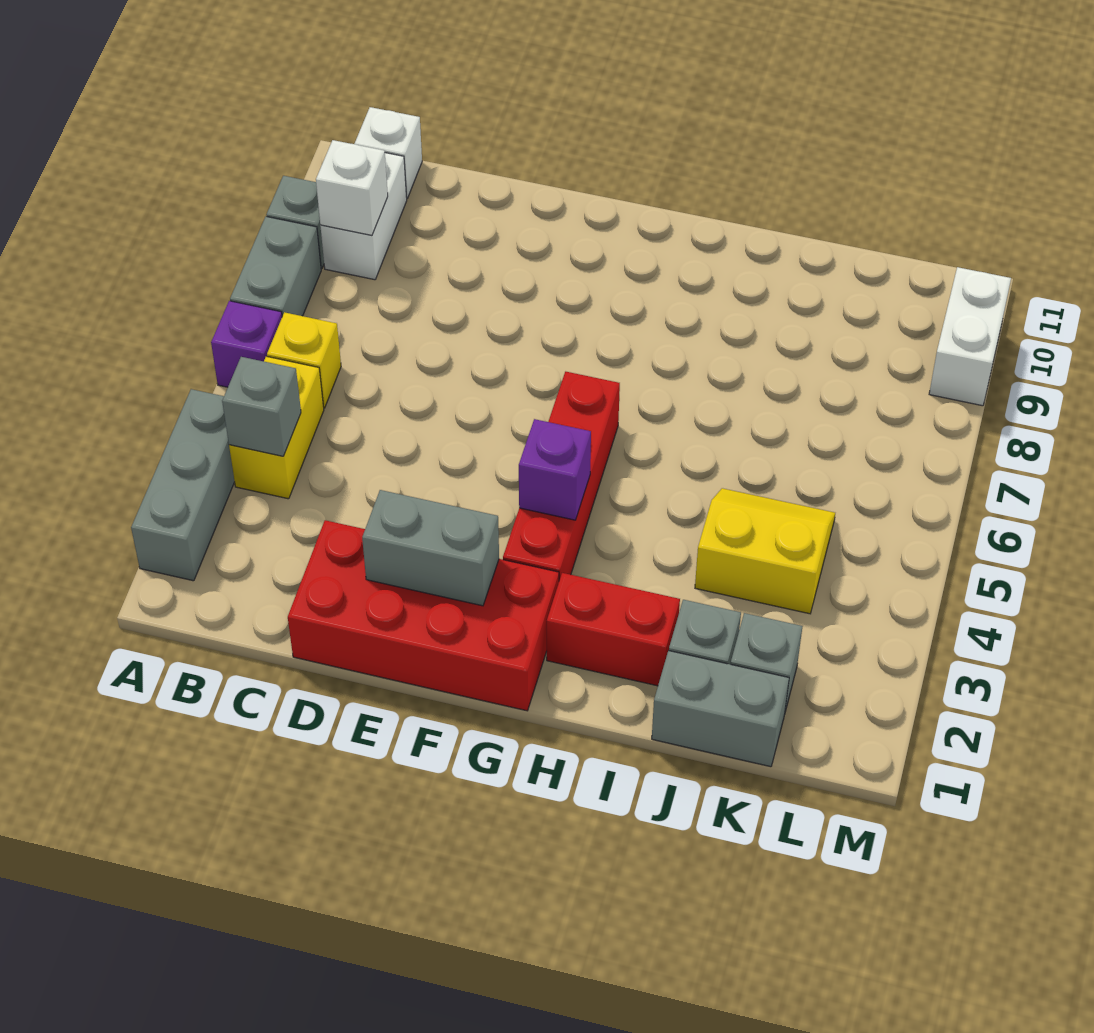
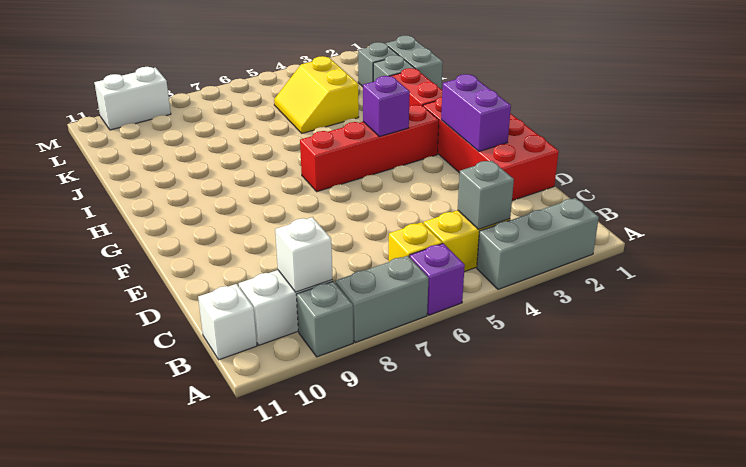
grey 1x2 brick [362,490,499,606] -> purple 1x2 brick [441,74,511,151]

